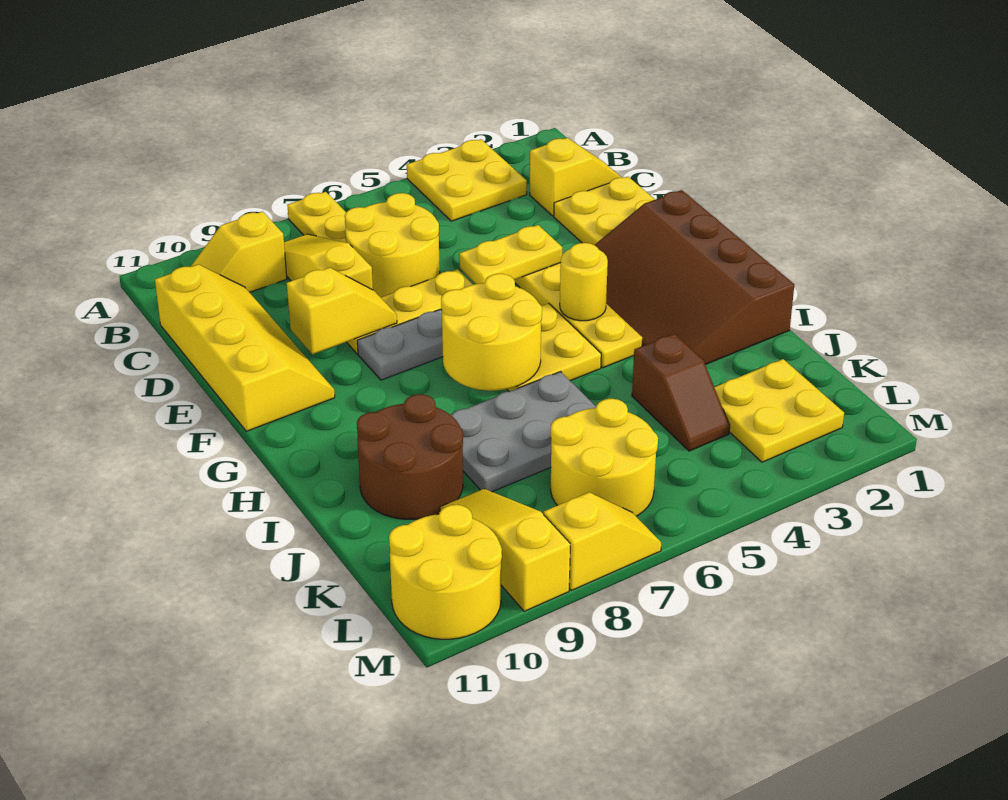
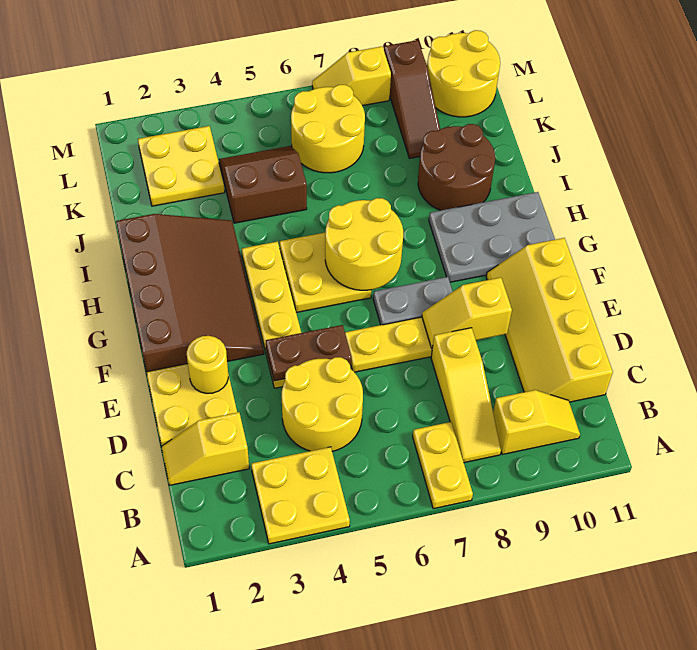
yellow 2x2 round brick [345,193,440,297] -> yellow 2x2 round brick moved to [282,357,363,451]
yellow 1x2 plate [459,225,562,284] -> brown 1x2 plate [266,325,352,381]
yellow 1x1 round brick [560,243,608,321] -> yellow 1x1 round brick moved to [187,336,228,393]
grey 2x3 plate [451,372,596,492] -> grey 2x3 plate moved to [429,192,555,282]
brown 1x2 slope [632,334,730,451] -> brown 2x2 slope [219,146,307,223]
yellow 1x3 slope [440,489,570,611] -> brown 1x3 slope [384,40,440,158]

